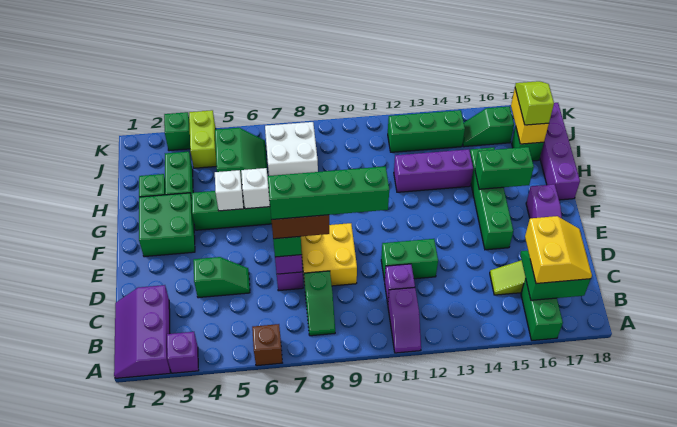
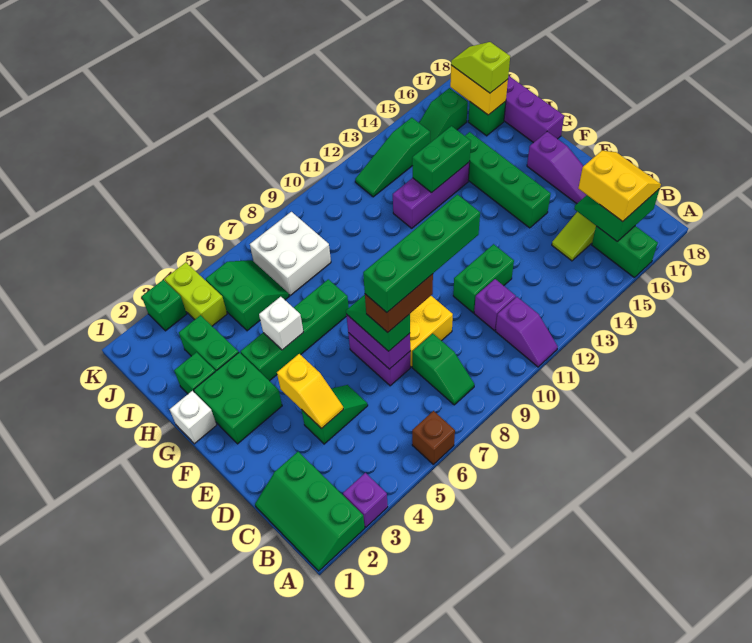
purple 2x3 slope [114,285,170,378] -> green 2x3 slope [255,452,365,571]
none -> yellow 1x2 slope [277,354,343,428]
white 1x1 brick [241,168,270,209] -> white 1x1 brick moved to [170,391,217,444]
green 1x2 brick [475,147,534,189] -> green 1x2 brick moved to [412,126,471,193]
green 1x3 brick [388,110,465,152] -> green 1x3 slope [355,118,430,197]

